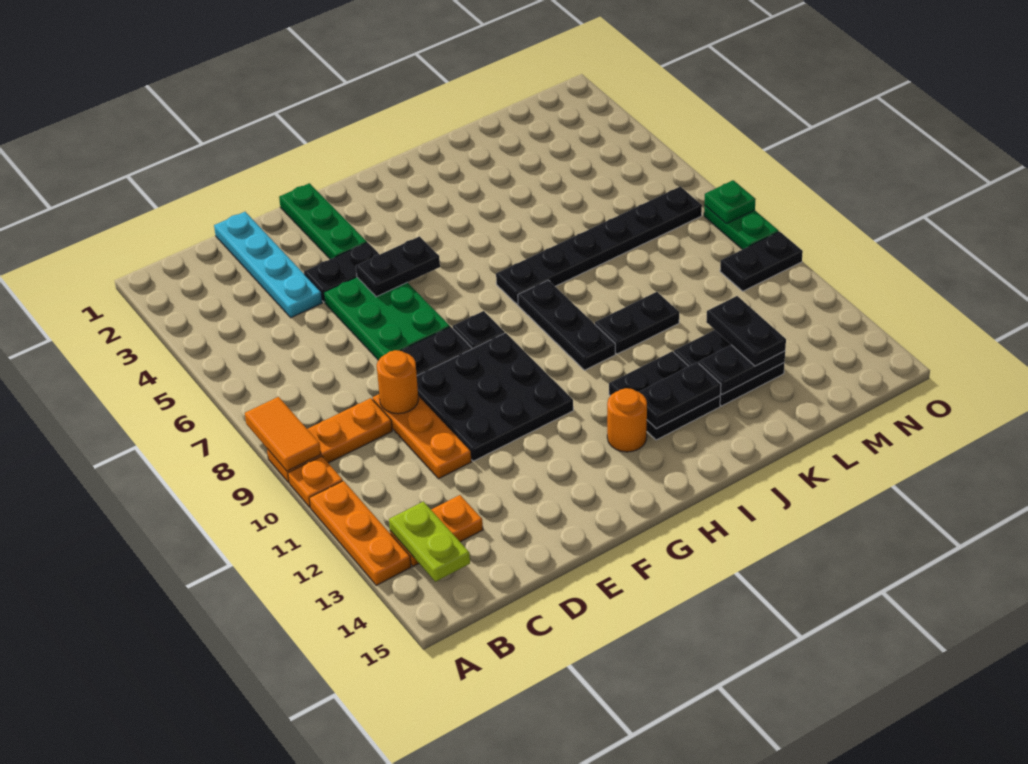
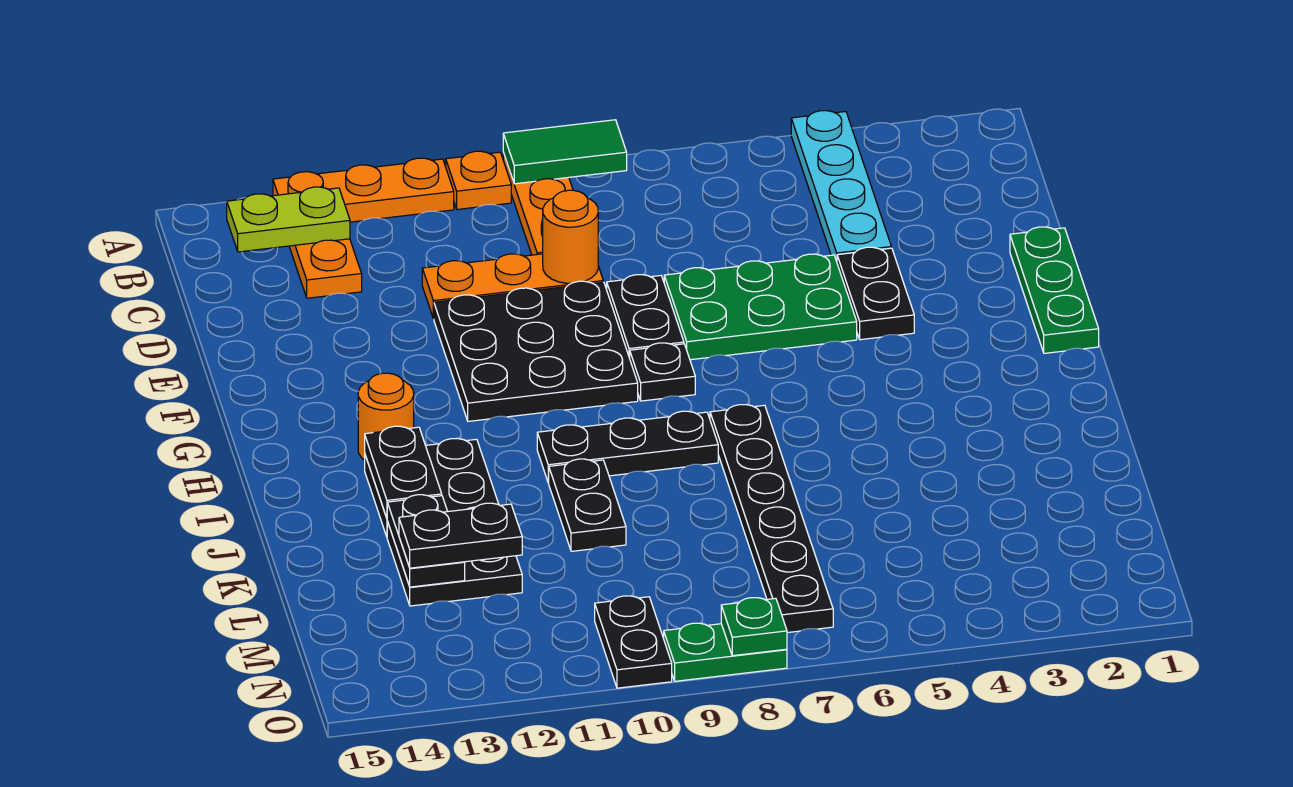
orange 1x2 tile [245,397,321,471] -> green 1x2 tile [503,120,627,184]
cyan 1x4 plate [214,212,322,318] -> cyan 1x4 plate turned to [791,111,891,261]
green 1x3 plate [279,183,367,259] -> green 1x3 plate turned to [1010,227,1099,353]
black 1x2 plate [356,236,440,297] -> none

